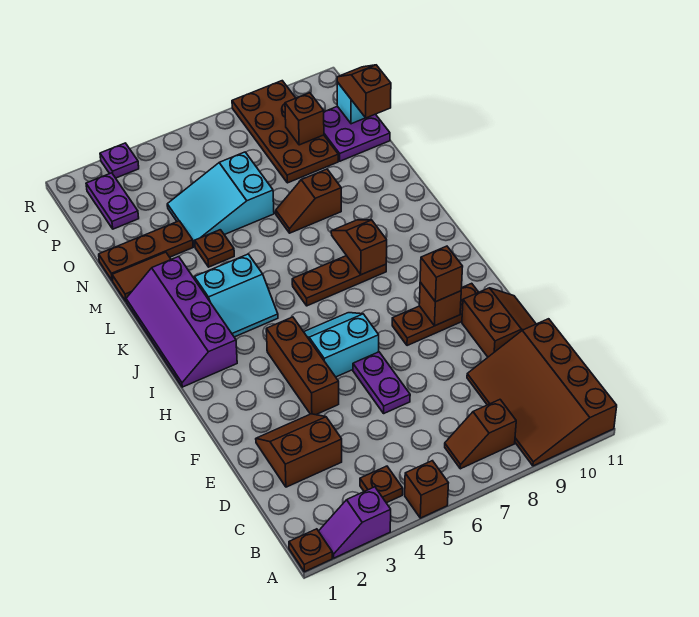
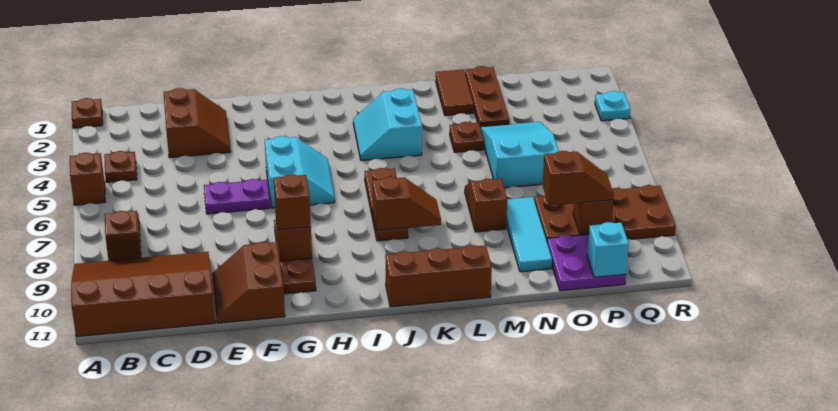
purple 1x2 slope [319,487,391,558] -> none
brown 2x2 slope [462,288,536,357] -> brown 2x2 slope turned to [212,242,285,323]
brown 1x3 brick [266,317,339,415] -> brown 1x3 brick moved to [385,245,492,307]
purple 2x4 slope [126,257,237,387] -> none
none -> cyan 1x3 tile [506,197,552,272]
brown 1x2 slope [337,65,391,118] -> brown 1x2 slope moved to [543,151,614,206]
purple 1x2 plate [86,173,139,229] -> none
purple 1x1 plate [100,143,139,178] -> cyan 1x1 plate [595,91,631,121]

